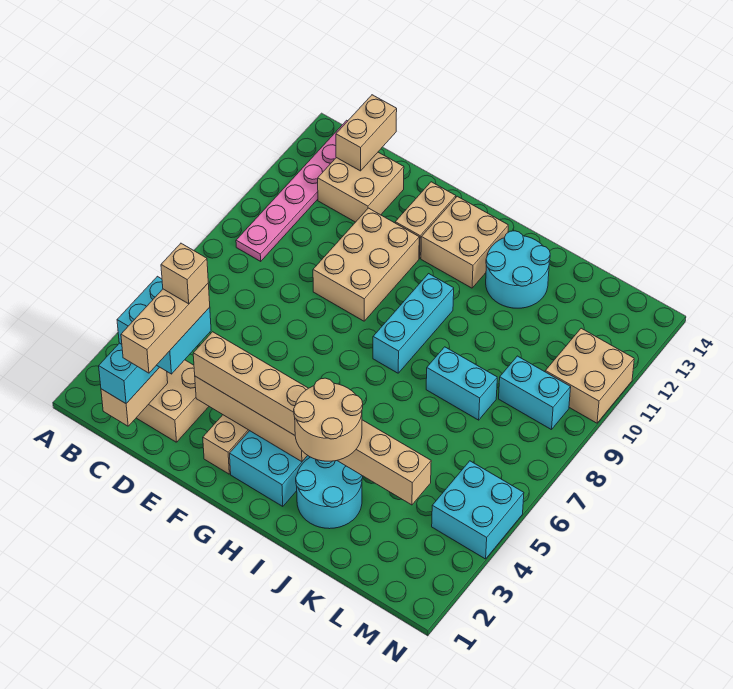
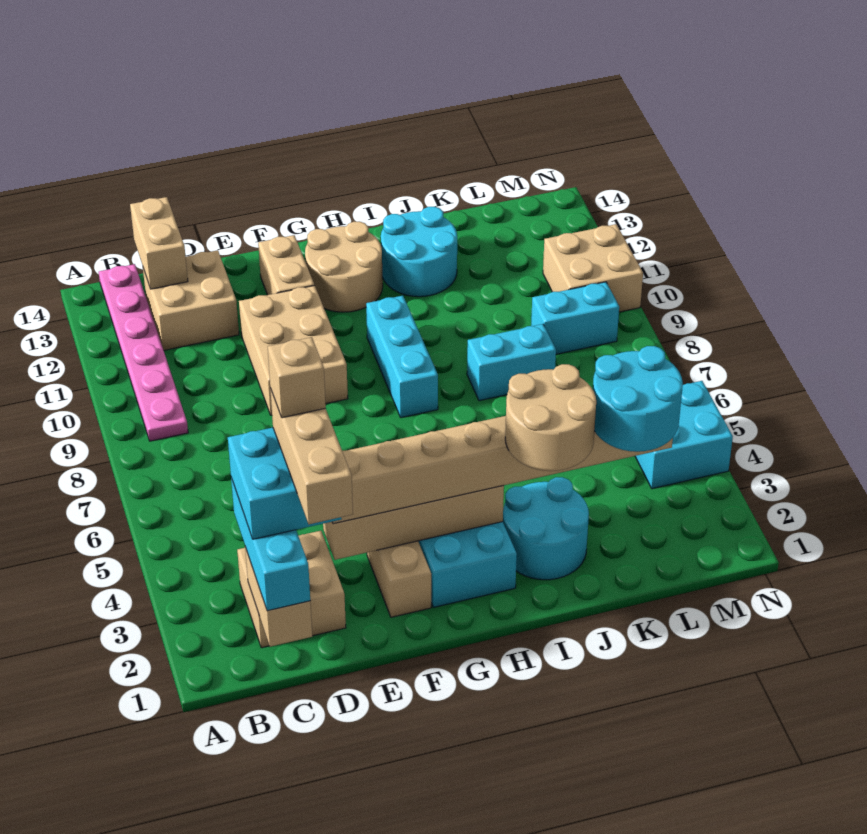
tan 2x2 brick [421,196,508,288] -> tan 2x2 round brick [305,221,383,312]
none -> cyan 2x2 round brick [593,346,683,452]

